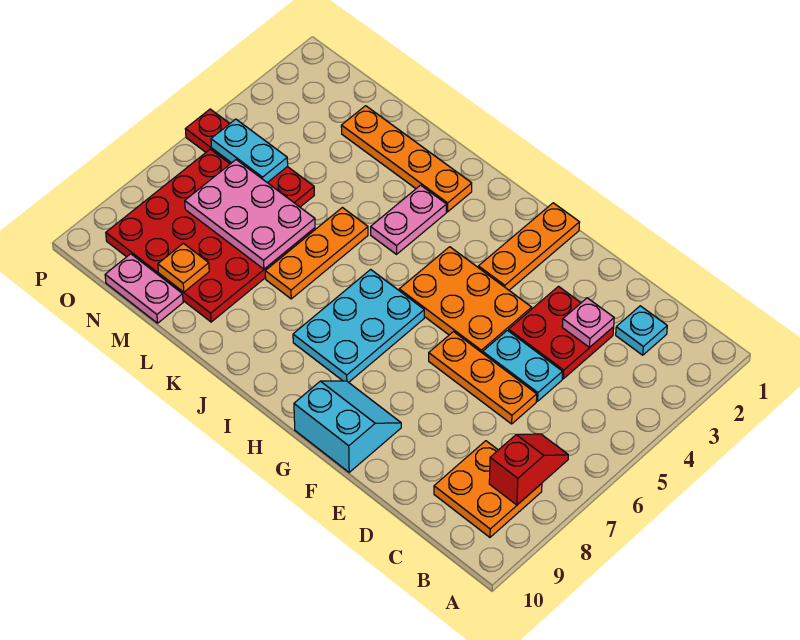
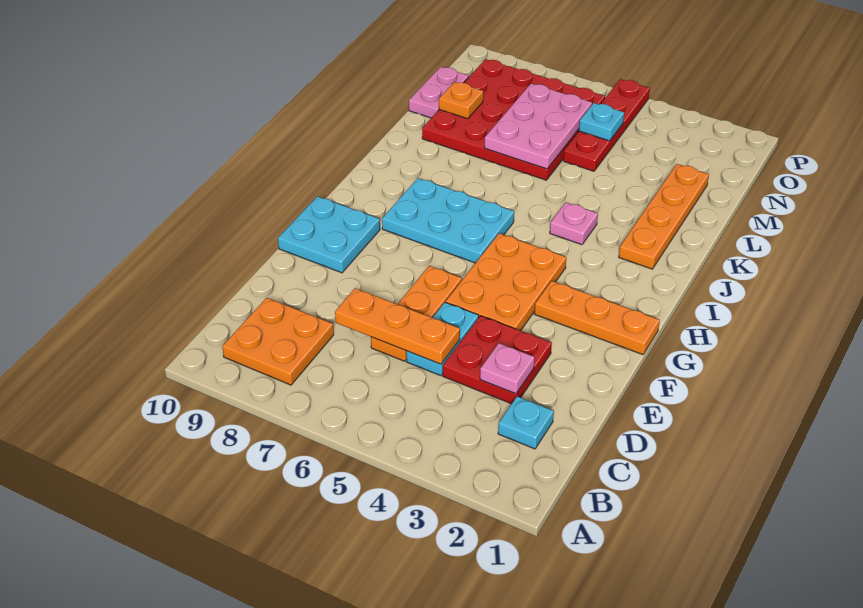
red 1x2 slope [489,434,568,505] -> none
cyan 2x2 slope [294,381,401,472] -> cyan 2x2 plate [278,197,380,273]
pink 1x2 plate [371,185,446,254] -> pink 1x1 plate [550,203,598,245]
orange 1x3 plate [265,208,368,299] -> orange 1x3 plate moved to [335,288,460,364]
cyan 1x2 plate [211,119,288,183] -> cyan 1x1 plate [579,103,624,141]

